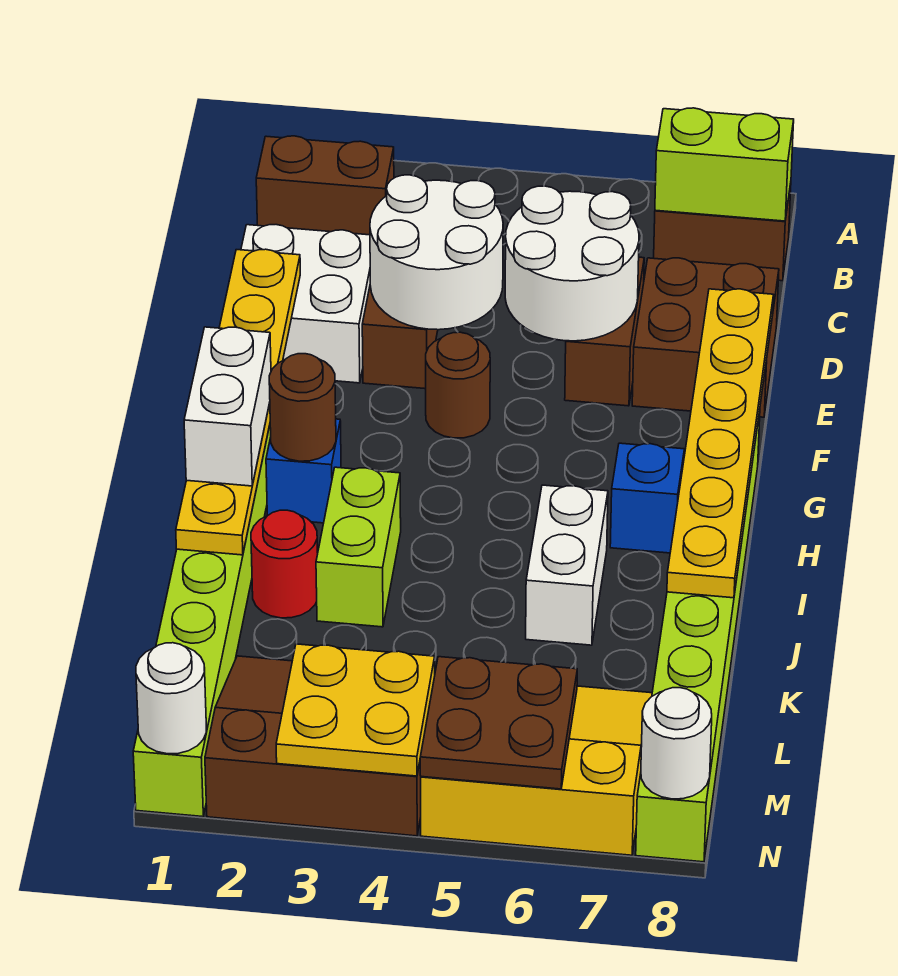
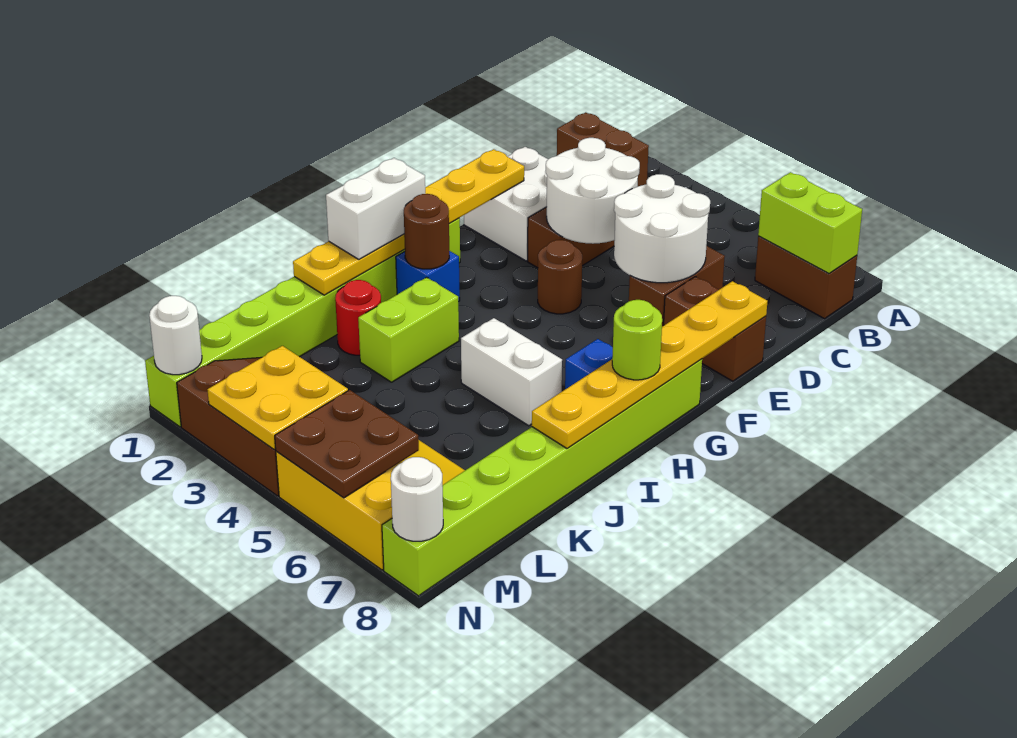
brown 2x2 brick [632,258,779,417] -> brown 1x2 brick [664,277,766,381]
none -> lime 1x1 round brick [612,300,662,380]
white 1x2 brick [526,485,608,645] -> white 1x2 brick turned to [461,318,562,426]

